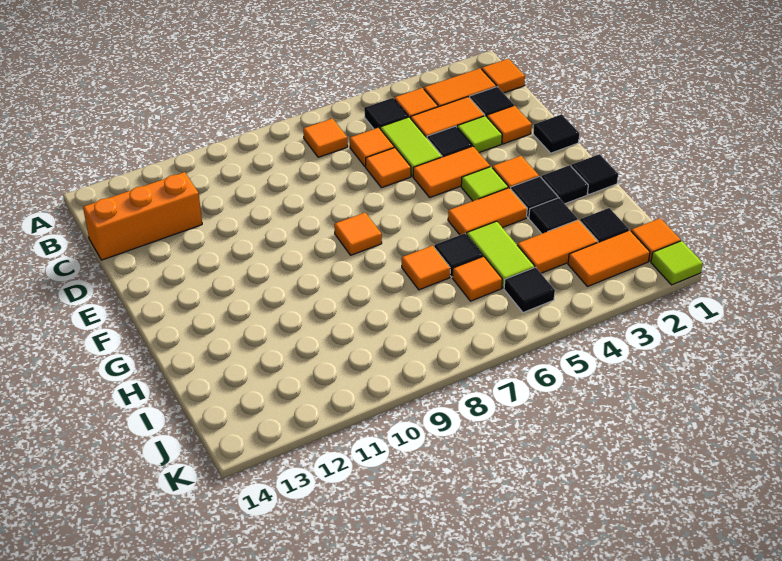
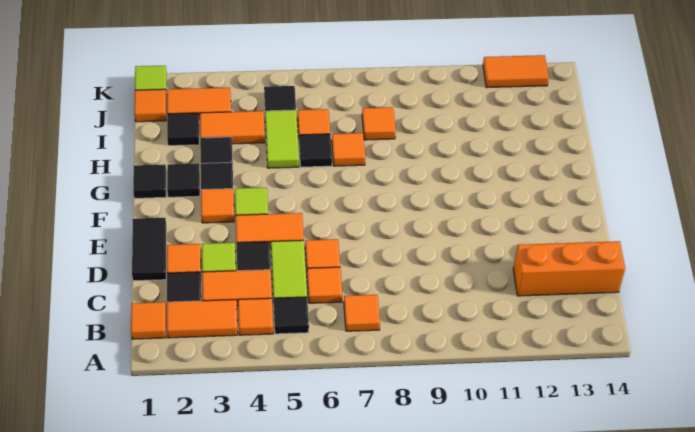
black 1x1 tile [533,114,579,153] -> black 1x2 tile [132,218,166,281]
orange 1x1 tile [334,213,382,255] -> orange 1x1 tile moved to [362,107,396,140]
orange 1x2 tile [448,188,527,235] -> orange 1x2 tile moved to [483,55,549,88]

